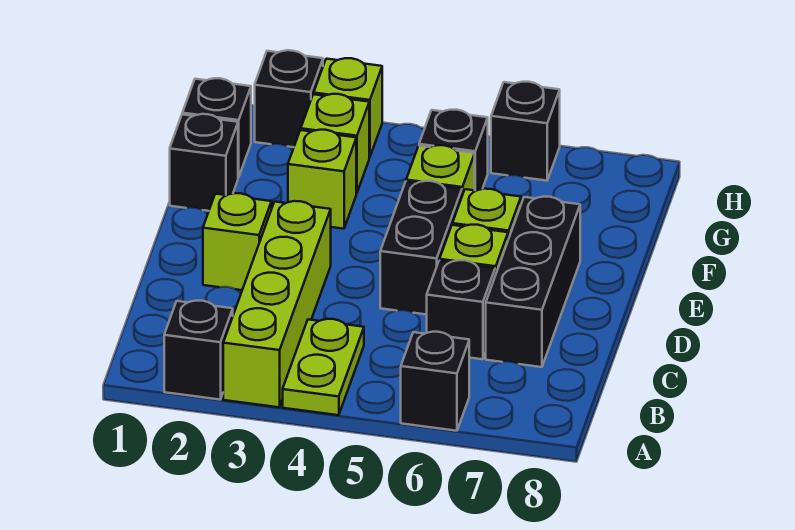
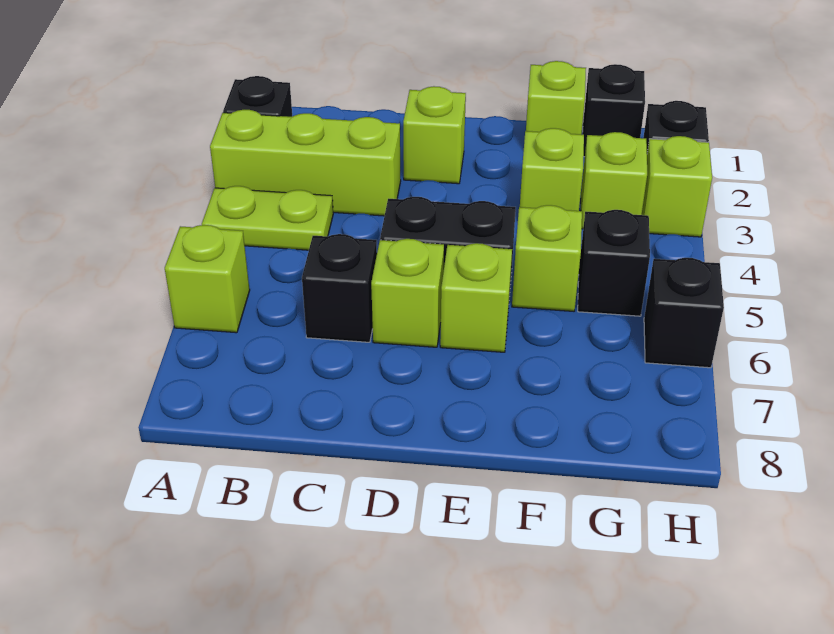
lime 1x4 brick [223,201,331,407] -> lime 1x3 brick [210,110,401,216]
black 1x1 brick [401,332,469,431] -> lime 1x1 brick [165,225,250,333]
black 1x3 brick [486,197,580,367] -> none
black 1x1 brick [170,114,238,211] -> lime 1x1 brick [526,61,586,134]

